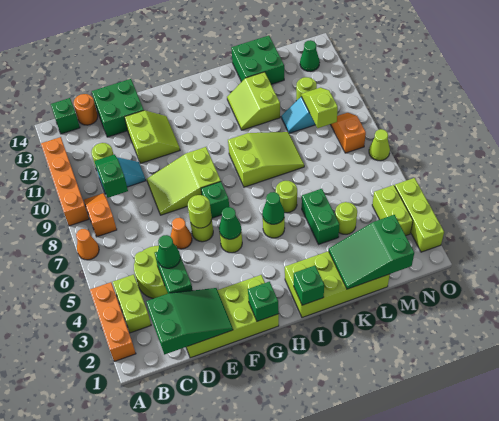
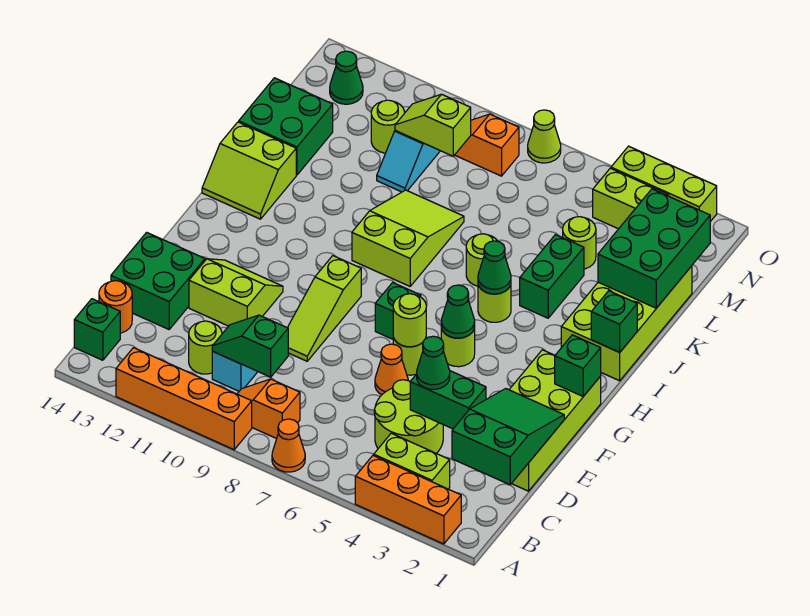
lime 2x3 slope [147,147,221,215] -> lime 1x3 slope [288,256,361,361]
lime 2x2 slope [227,72,280,130] -> lime 2x2 slope moved to [202,122,296,219]
green 2x3 slope [329,215,414,289] -> green 2x3 brick [598,189,710,308]
green 1x2 brick [302,189,340,244] -> green 1x2 brick turned to [520,235,584,318]

